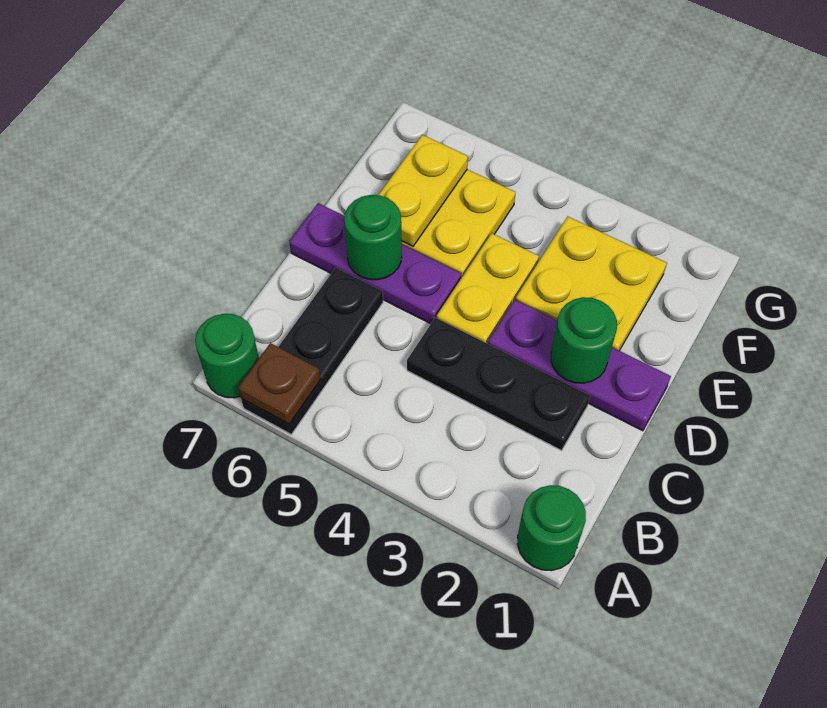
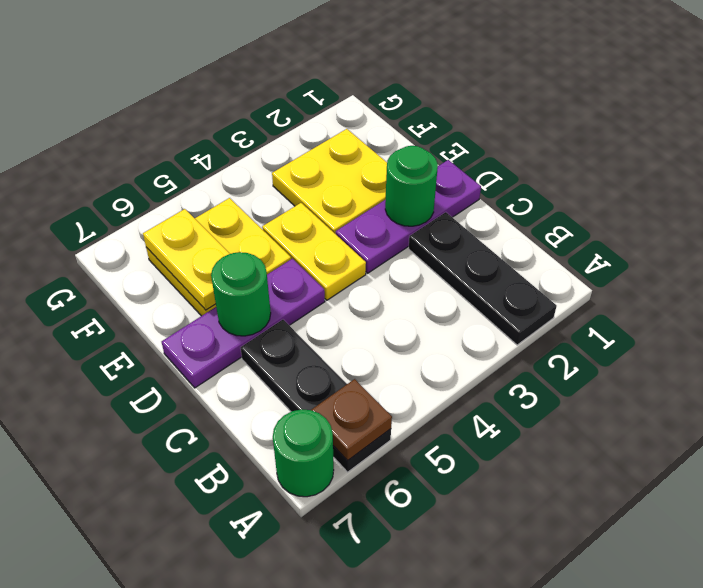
green 1x1 round brick [517,485,586,571] -> none
black 1x3 plate [407,318,590,450] -> black 1x3 plate turned to [408,212,557,345]

